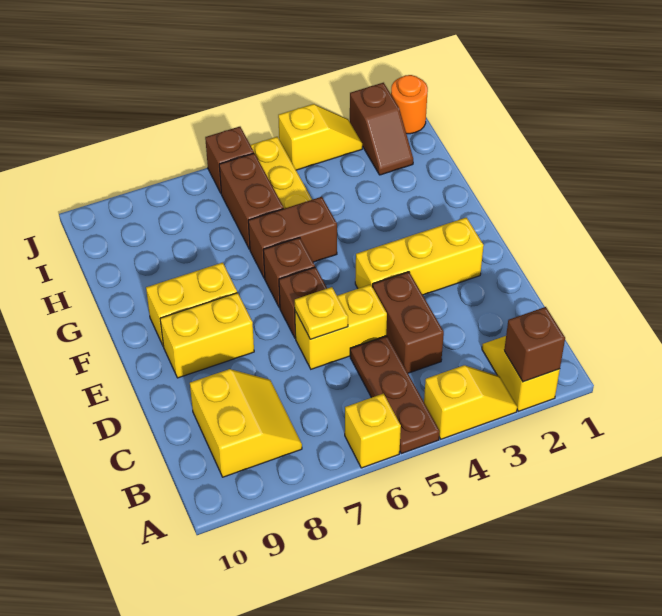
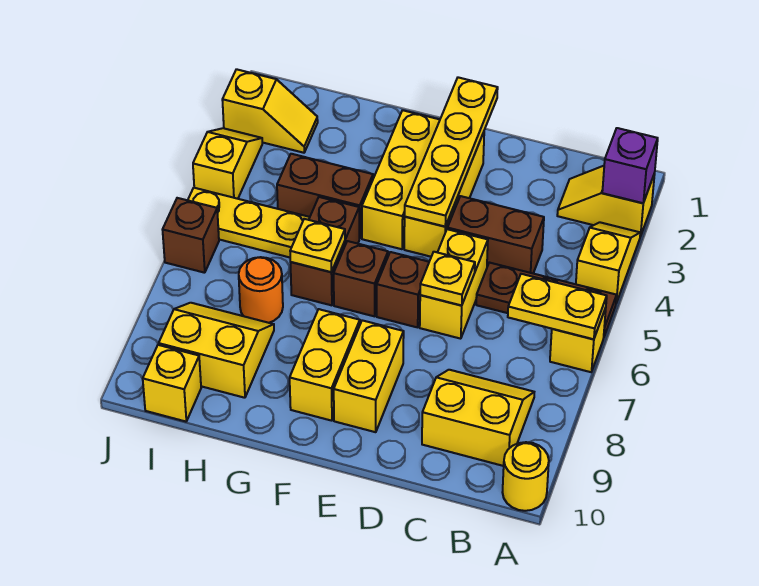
brown 1x1 brick [504,307,565,382] -> purple 1x1 brick [602,128,658,203]
none -> yellow 1x2 plate [508,274,607,339]
none -> yellow 1x1 round brick [502,442,549,511]
none -> yellow 1x4 plate [405,77,498,227]
none -> yellow 1x3 brick [362,110,440,249]
none -> yellow 1x1 plate [290,219,345,272]
brown 1x2 brick [219,153,284,249] -> brown 1x2 brick moved to [277,154,373,239]
none -> yellow 2x2 slope [159,303,274,398]
brown 1x2 slope [350,83,413,175] -> yellow 1x2 slope [222,69,318,153]
none -> yellow 1x1 brick [143,345,201,422]
orange 1x1 round brick [391,75,428,134] -> orange 1x1 round brick moved to [239,257,283,323]

